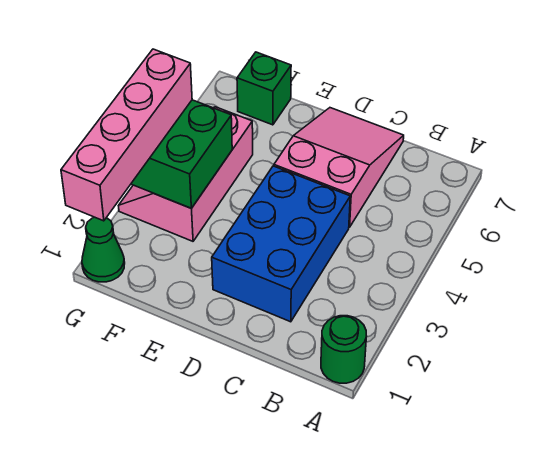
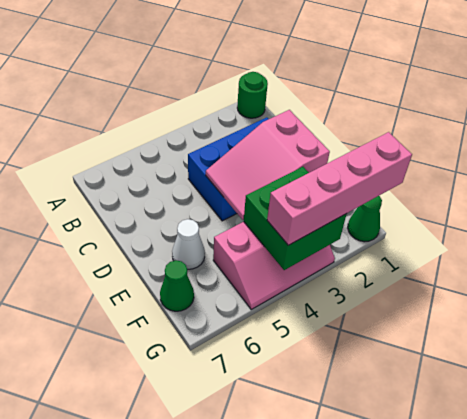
pink 2x3 slope [274,108,404,227] -> pink 2x3 slope moved to [206,110,330,220]
none -> white 1x1 cone [172,219,205,269]
green 1x1 brick [237,52,291,125] -> green 1x1 cone [160,260,194,311]

